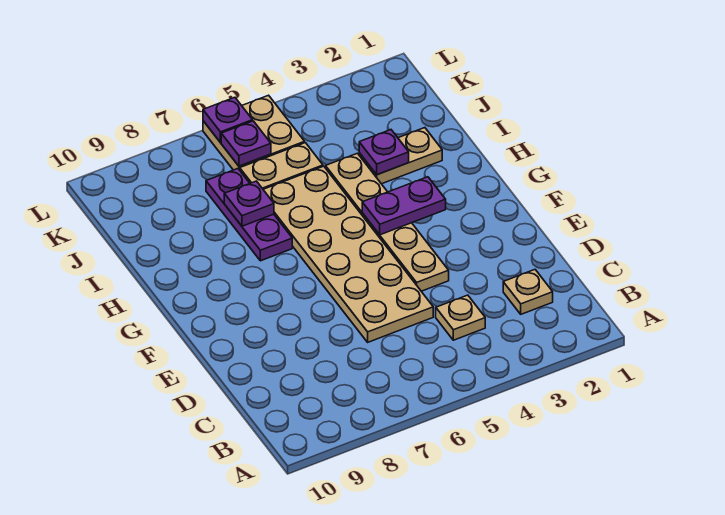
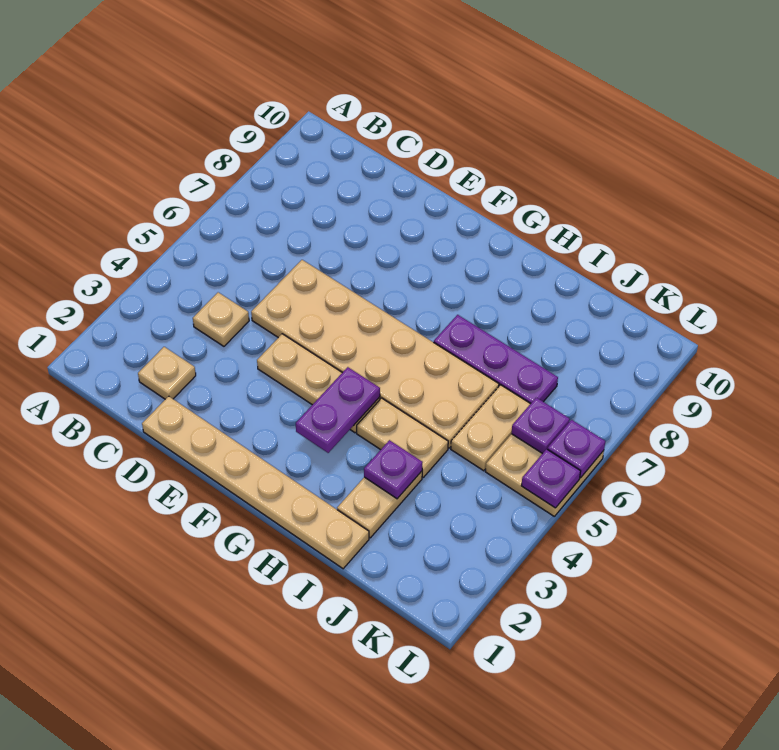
none -> tan 1x6 plate [142,396,369,569]
purple 1x1 plate [224,181,274,226] -> purple 1x1 plate moved to [521,449,581,508]

